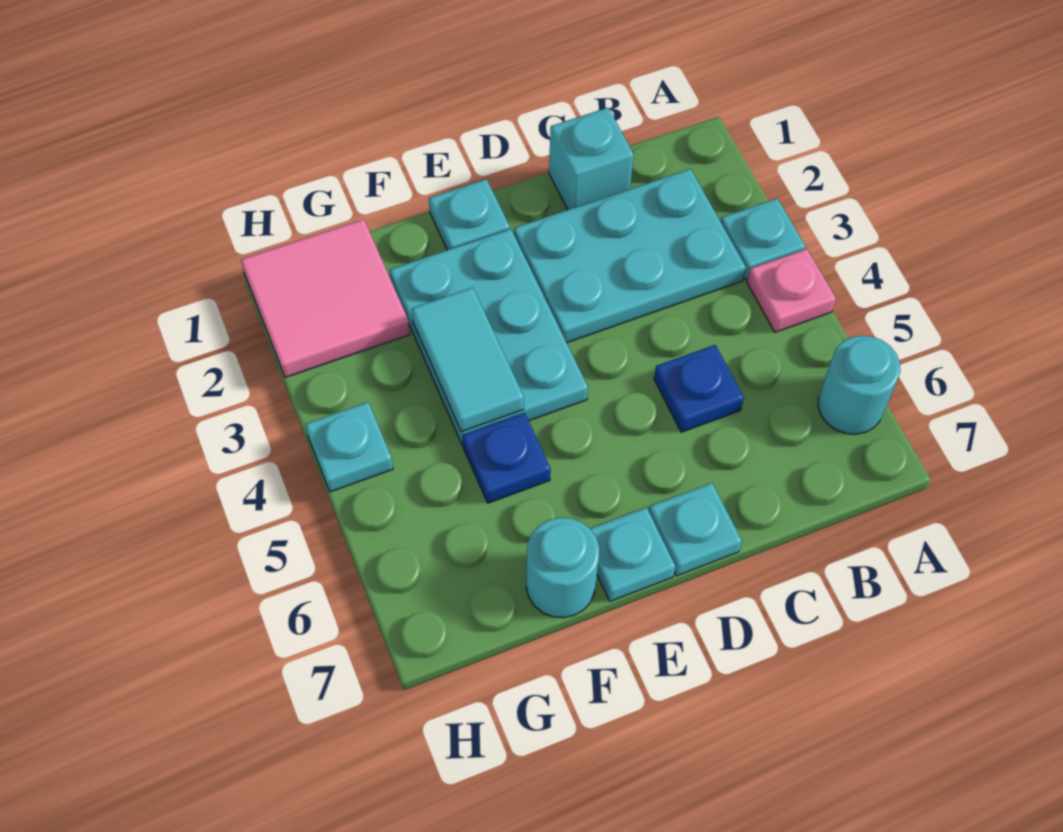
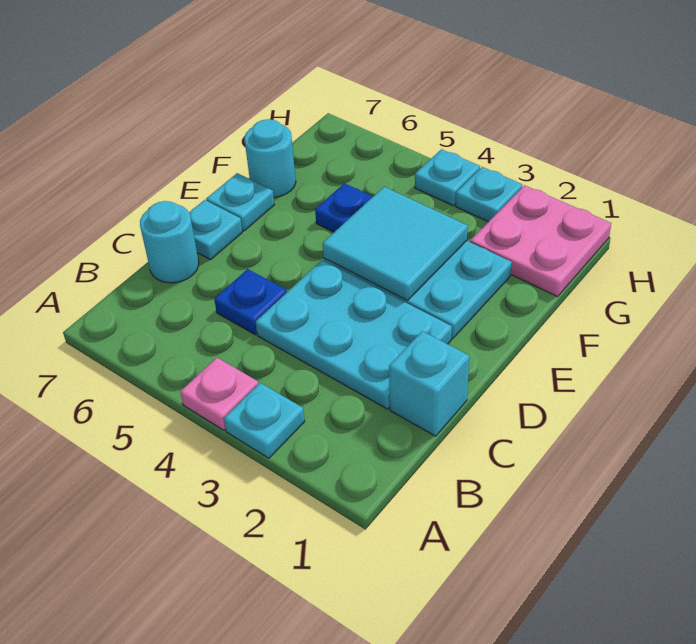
cyan 1x1 round brick [818,335,900,434] -> cyan 1x1 round brick moved to [140,201,199,283]
cyan 2x3 plate [514,169,746,343] -> cyan 2x3 plate turned to [255,260,452,409]
cyan 1x1 plate [429,179,510,250] -> cyan 1x1 plate moved to [456,167,522,222]
cyan 1x2 tile [412,287,524,432] -> cyan 2x2 tile [322,187,468,300]
pink 2x2 tile [241,219,410,377] -> pink 2x2 plate [470,185,611,297]

